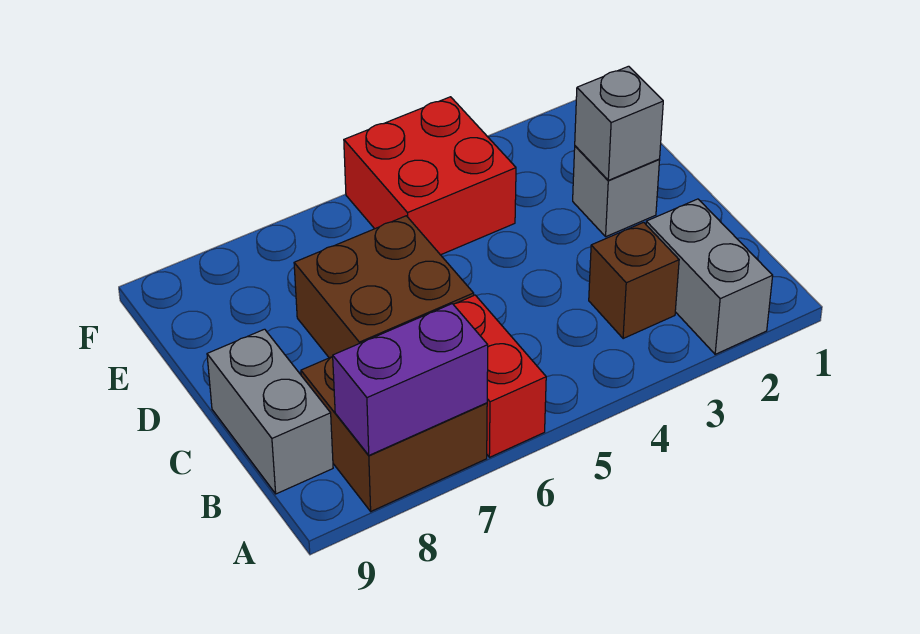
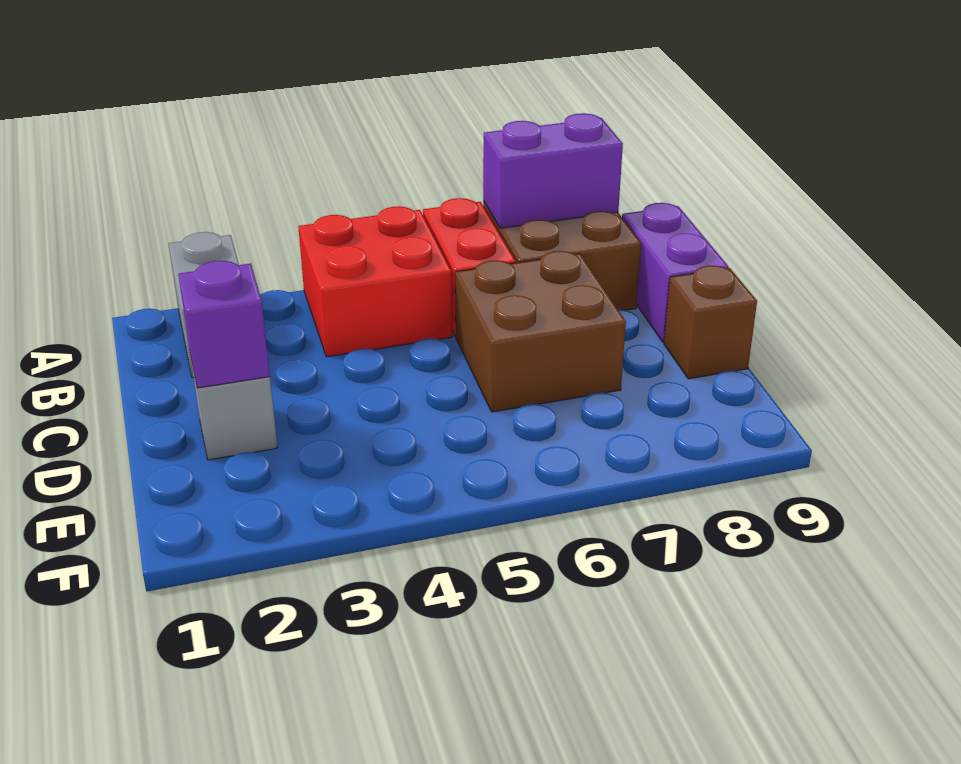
brown 1x1 brick [589,222,679,339] -> brown 1x1 brick moved to [664,266,757,379]
grey 1x2 brick [207,329,333,494] -> purple 1x2 brick [622,203,728,342]
grey 1x1 brick [575,66,663,180] -> purple 1x1 brick [178,261,270,388]
red 2x2 brick [344,97,516,255] -> red 2x2 brick moved to [298,206,452,357]

